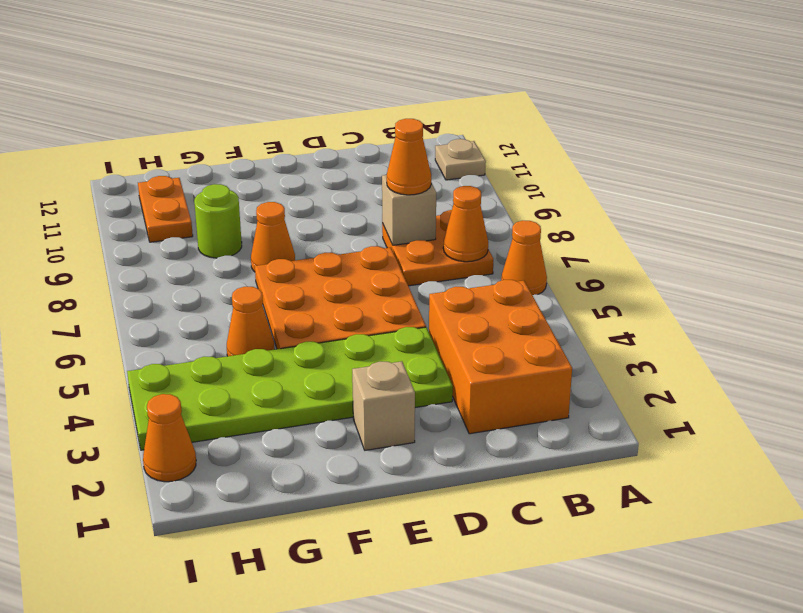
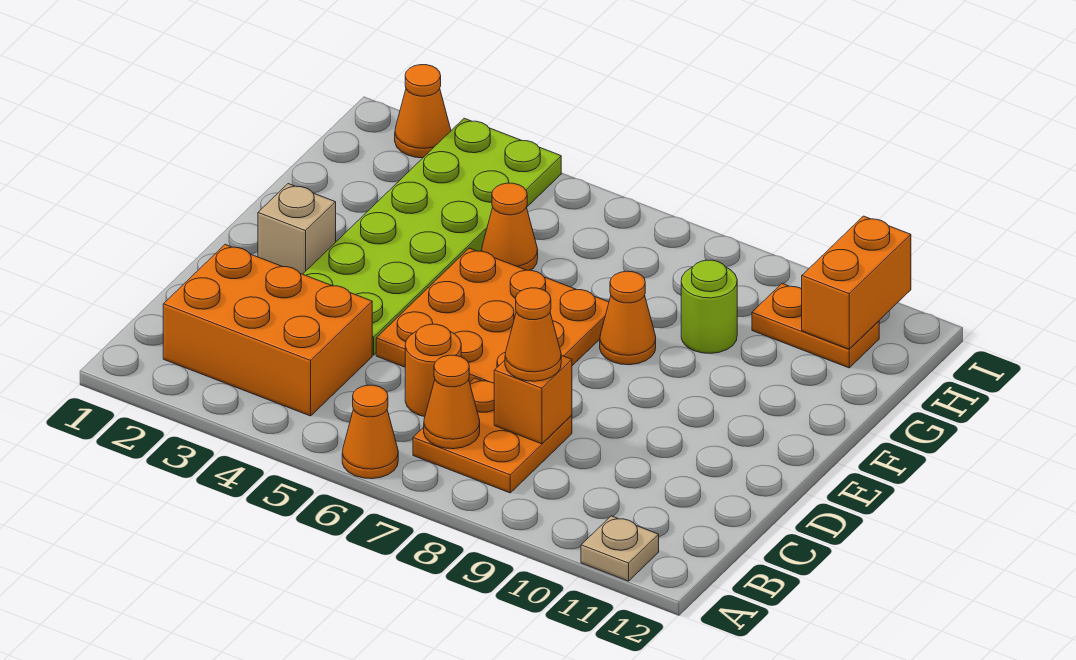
none -> orange 1x1 round brick [405,324,461,417]
tan 1x1 brick [382,175,436,245] -> orange 1x1 brick [494,355,572,444]
none -> orange 1x2 brick [802,216,911,349]

